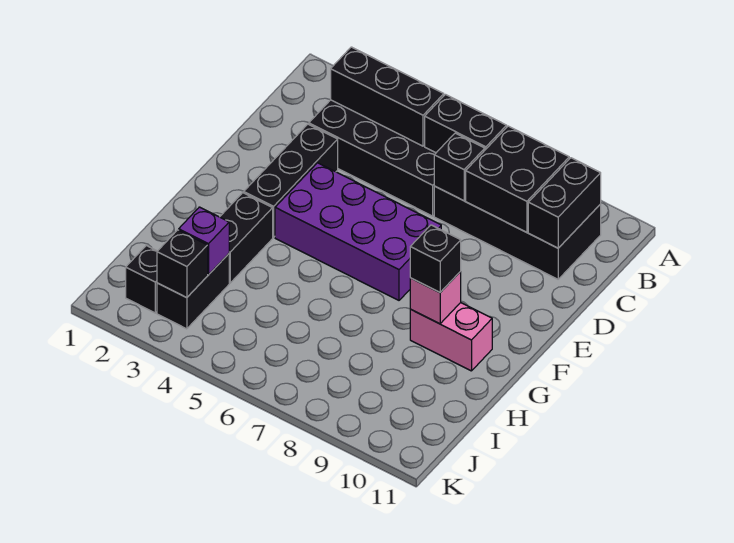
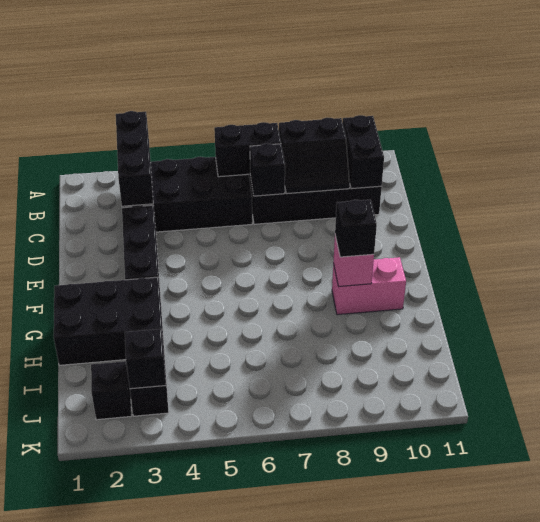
black 1x3 brick [331,47,444,146] -> black 1x3 brick turned to [116,111,153,206]
black 2x2 brick [466,126,569,232] -> black 2x2 slope [279,117,350,194]
purple 2x4 brick [275,163,441,300] -> none
black 1x2 brick [220,193,273,283] -> black 2x3 brick [54,277,164,365]
purple 1x1 brick [179,207,229,275] -> none

